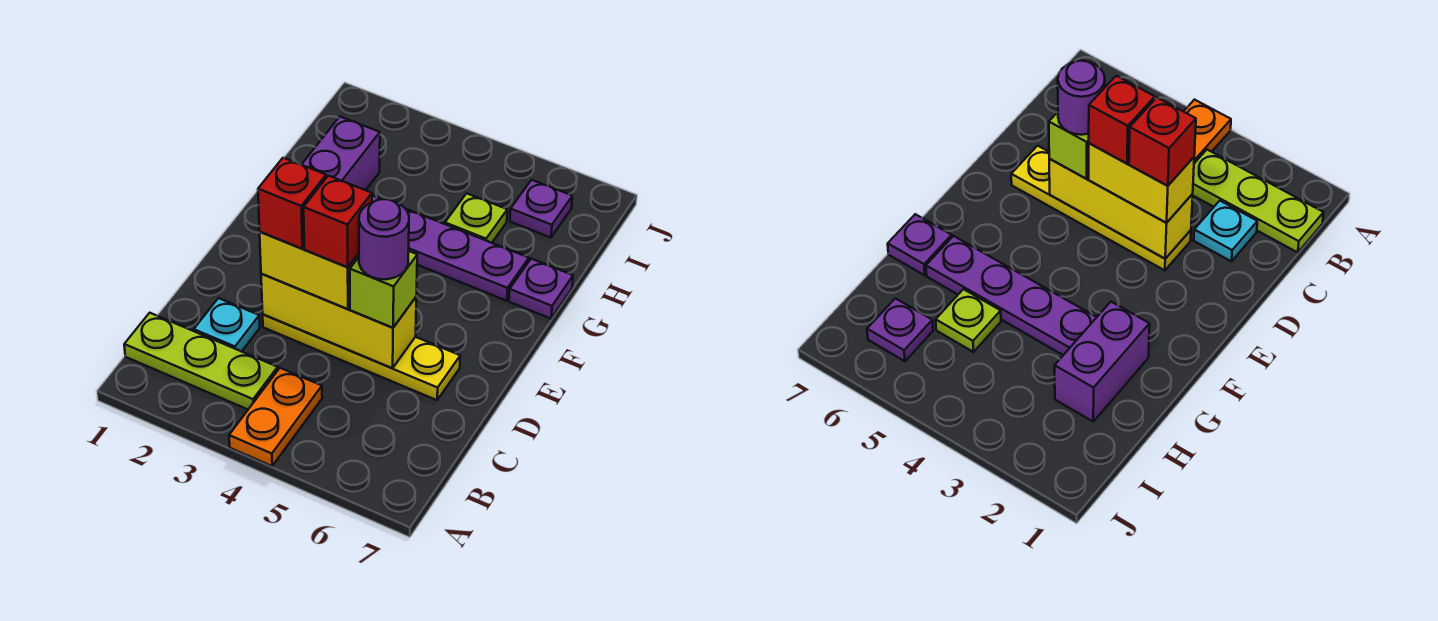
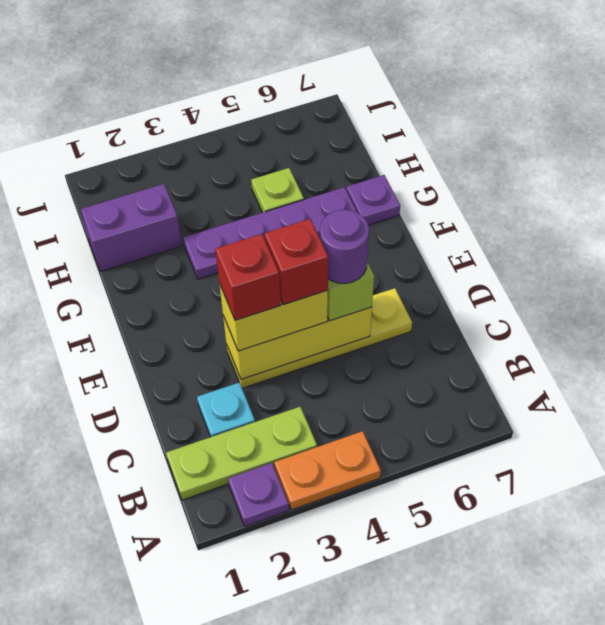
orange 1x2 plate [229,368,322,466] -> orange 1x2 plate turned to [274,431,381,510]
purple 1x2 brick [302,117,380,190] -> purple 1x2 brick turned to [81,184,182,272]
purple 1x1 plate [510,180,572,238] -> purple 1x1 plate moved to [228,463,289,526]

